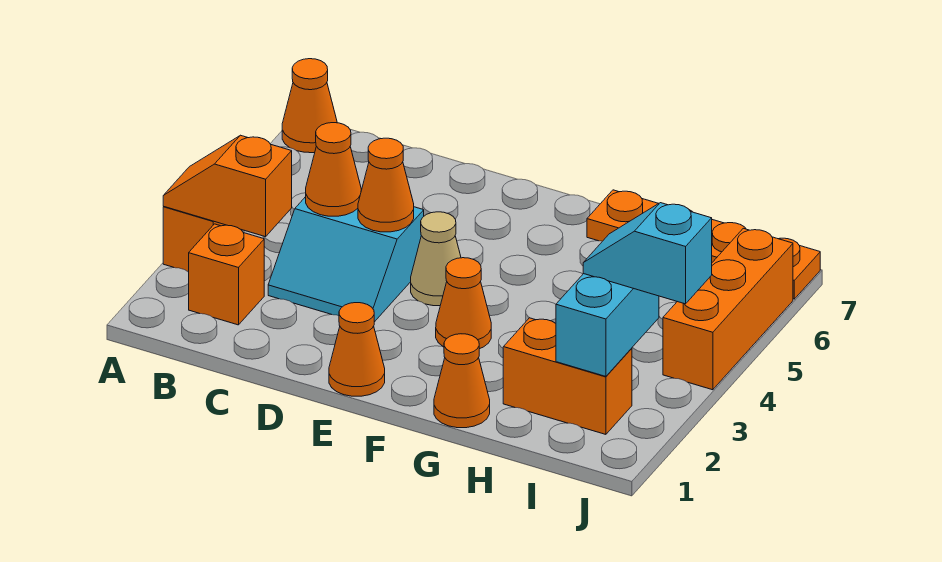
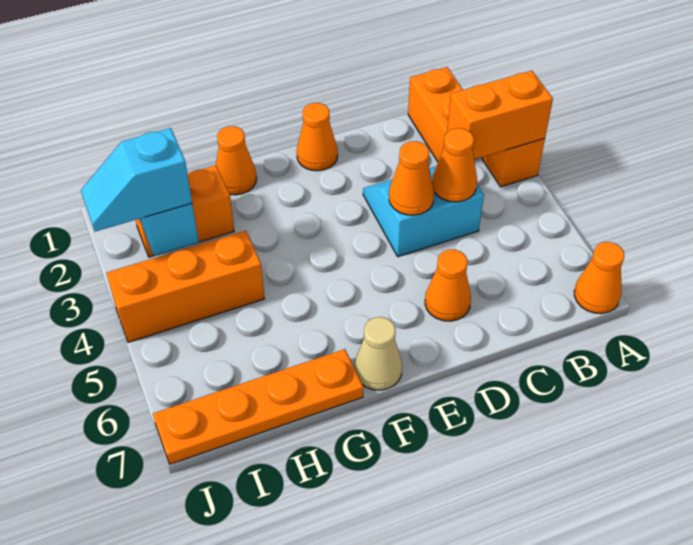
orange 1x2 slope [163,135,292,237] -> orange 1x2 brick [447,71,553,159]
orange 1x1 brick [189,224,264,325] -> orange 1x2 brick [408,67,463,162]
tan 1x1 cone [411,212,461,306] -> tan 1x1 cone moved to [355,317,402,390]
orange 1x1 cone [436,258,491,349] -> orange 1x1 cone moved to [425,249,471,321]
cyan 1x2 slope [583,203,712,304] -> cyan 1x2 slope turned to [81,128,192,232]
orange 1x3 brick [663,228,793,390] -> orange 1x3 brick turned to [106,231,265,342]

